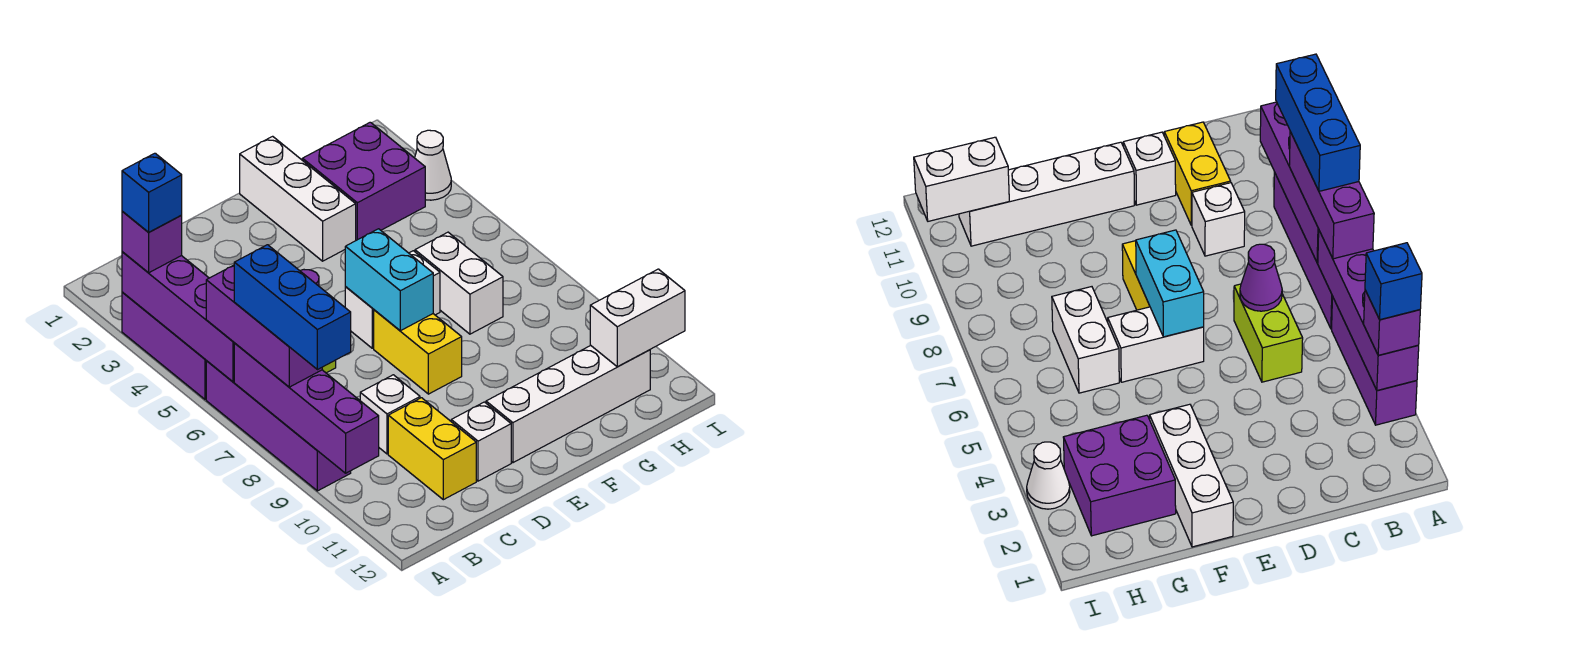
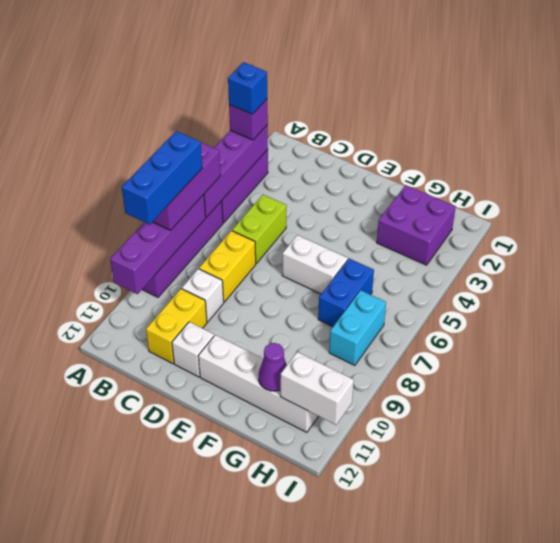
purple 1x1 cone [1240,244,1282,311] -> purple 1x1 cone moved to [259,343,287,391]
cyan 1x2 brick [345,229,433,331] -> cyan 1x2 brick moved to [329,290,386,365]
yellow 1x2 brick [374,310,462,394] -> yellow 1x2 brick moved to [199,231,256,302]
white 1x3 brick [240,136,356,261] -> none
white 1x2 brick [415,232,503,334] -> blue 1x2 brick [318,258,374,327]
white 1x1 cone [415,130,451,200] -> none

